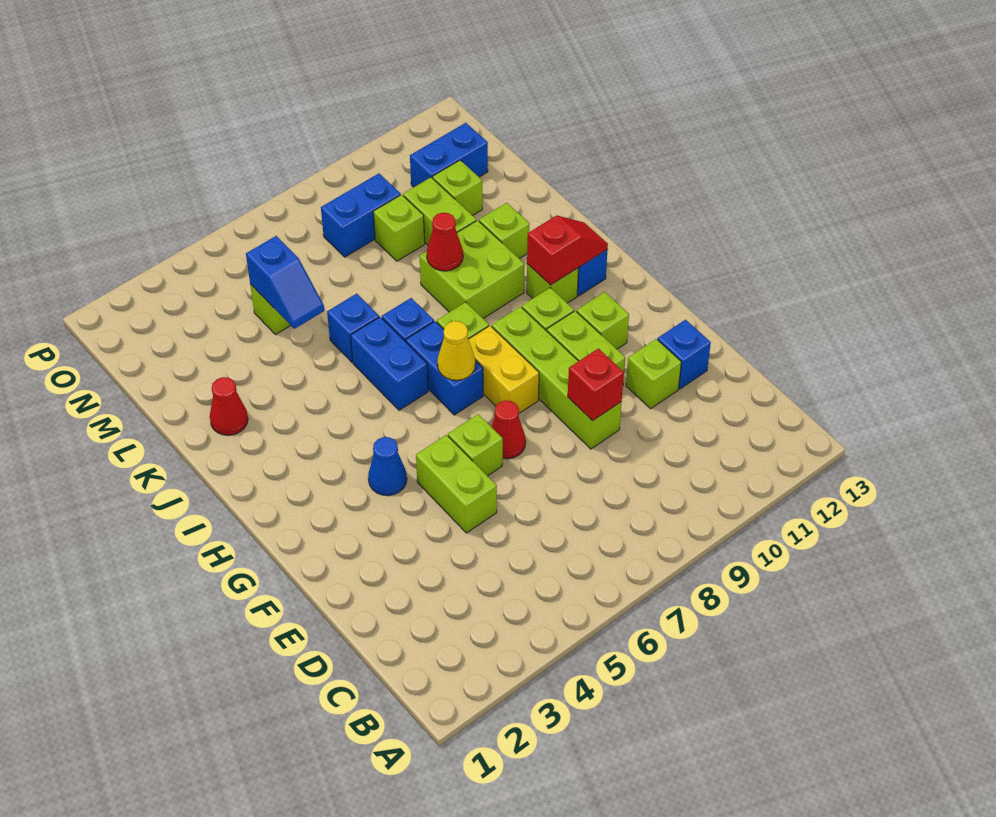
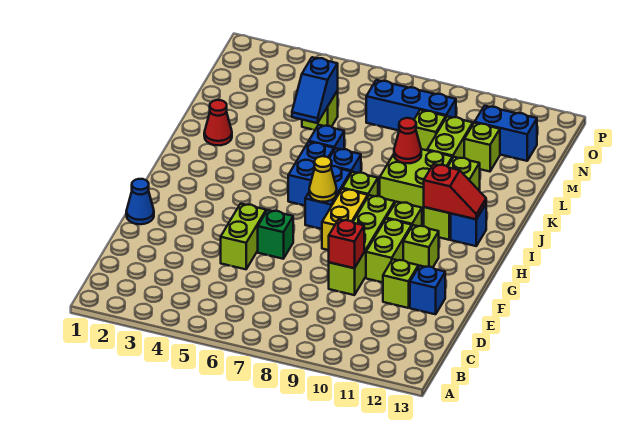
lime 1x1 brick [448,414,503,476] -> green 1x1 brick [258,210,293,259]
red 1x1 cone [491,401,526,459] -> none
blue 1x1 cone [368,437,407,496] -> blue 1x1 cone moved to [126,179,154,224]
blue 1x2 brick [321,174,401,257] -> blue 1x3 brick [366,80,456,130]

